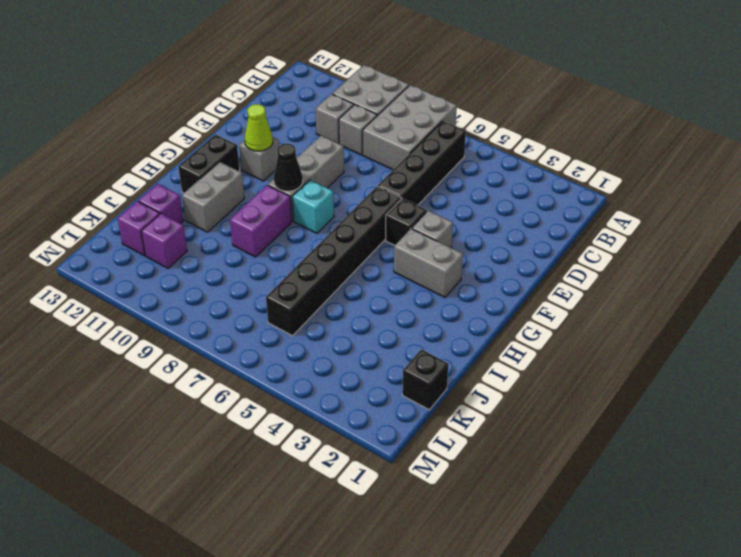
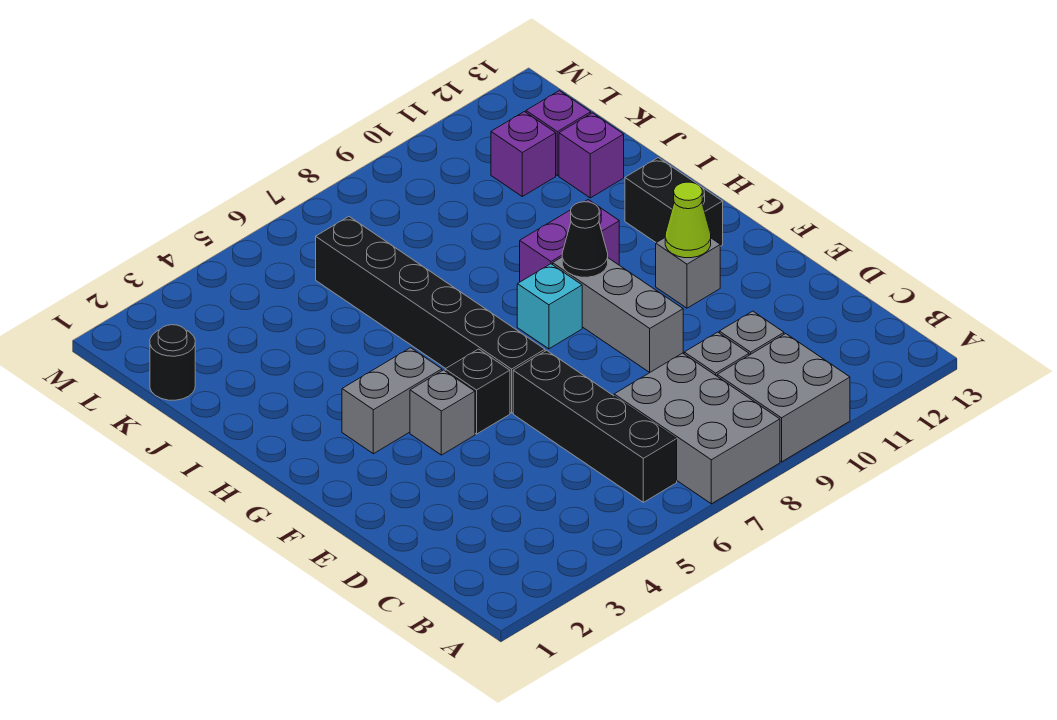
purple 1x2 brick [230,185,292,257] -> purple 1x2 brick turned to [520,200,619,282]
grey 1x2 brick [182,162,244,232] -> none
black 1x1 brick [402,349,449,410] -> black 1x1 round brick [150,325,195,400]

